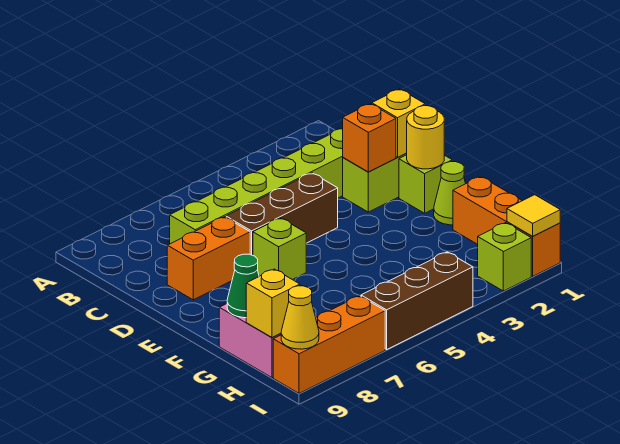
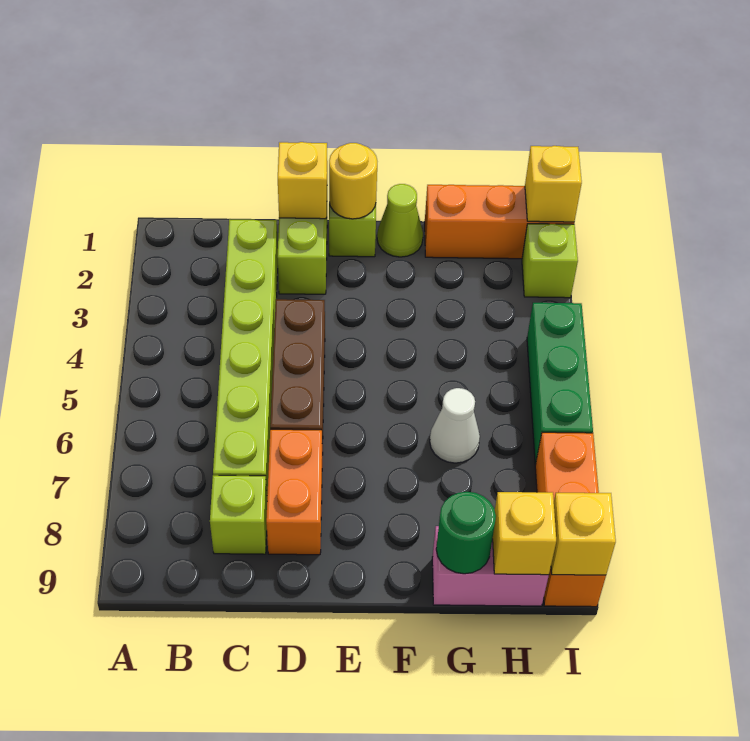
orange 1x1 brick [343,104,396,172] -> none
lime 1x1 brick [253,218,306,280] -> lime 1x1 brick moved to [210,475,267,554]
none -> white 1x1 cone [430,388,480,463]
green 1x1 cone [227,254,259,318] -> green 1x1 round brick [436,492,496,574]
yellow 1x1 tile [507,195,560,236] -> yellow 1x1 brick [525,146,582,222]
brown 1x3 brick [361,252,473,349] -> green 1x3 brick [527,303,593,464]
yellow 1x1 cone [281,286,319,349] -> yellow 1x1 brick [551,493,616,575]

